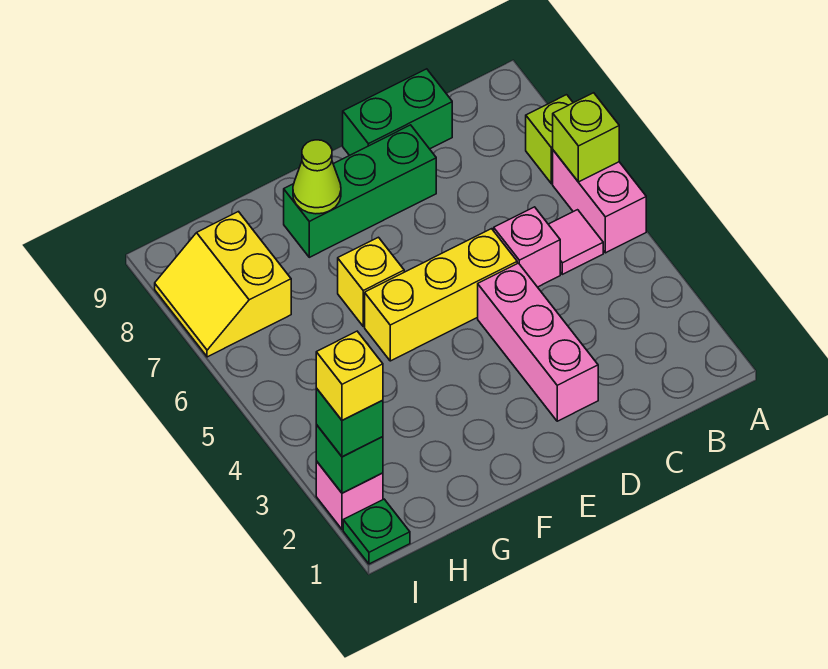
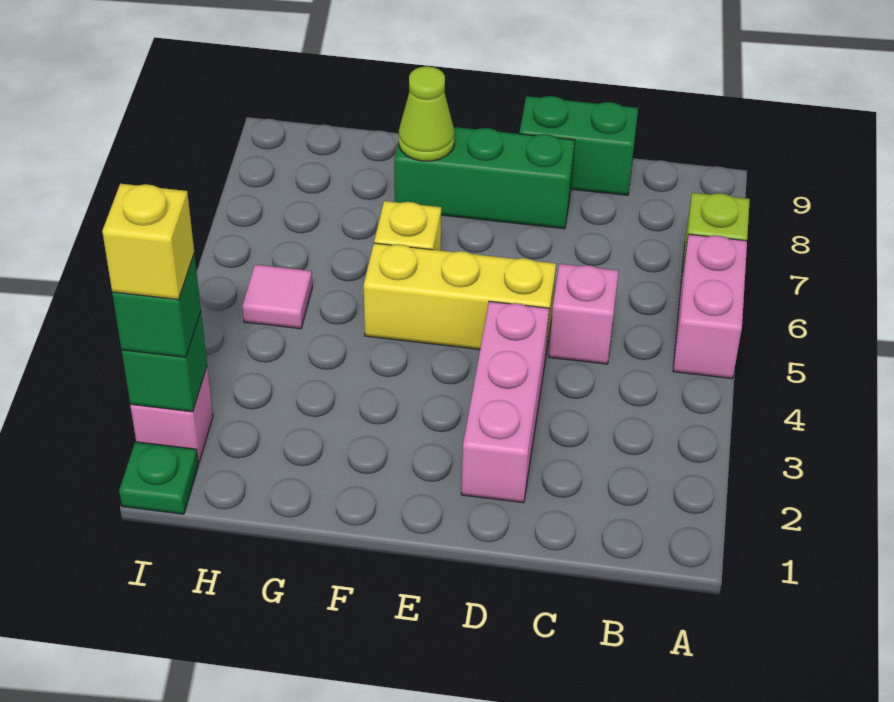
lime 1x1 brick [553,93,619,182] -> none
pink 1x1 tile [548,210,603,274] -> pink 1x1 tile moved to [243,265,312,329]
yellow 2x2 slope [155,212,291,357] -> none

